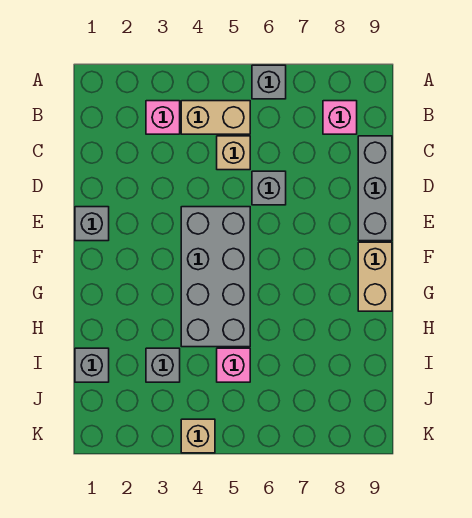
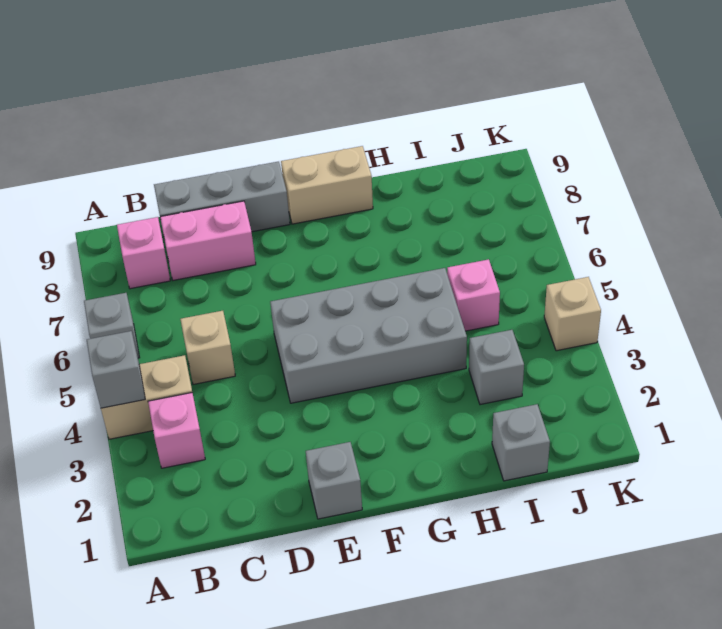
tan 1x2 brick [181,101,250,134] -> tan 1x2 brick turned to [101,355,192,439]
none -> pink 1x2 brick [160,201,256,280]
grey 1x1 brick [252,171,286,205] -> grey 1x1 brick moved to [87,331,145,408]

